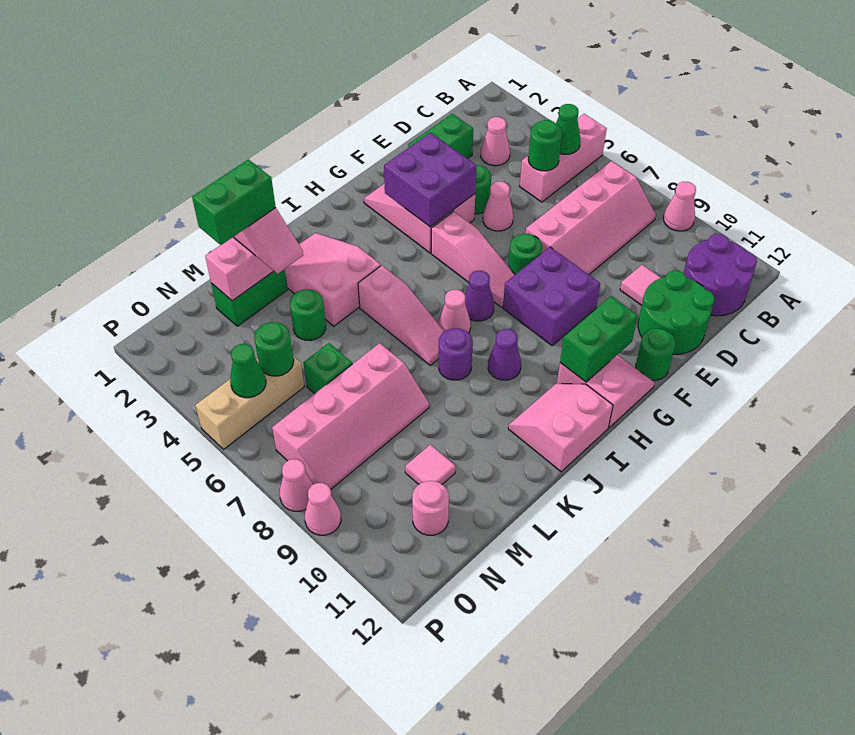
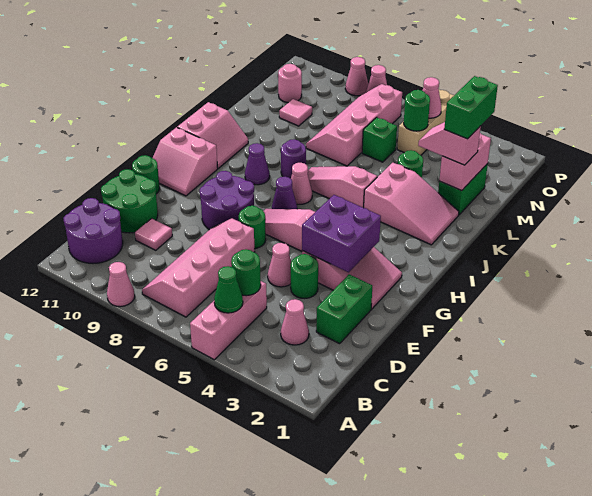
purple 2x2 brick [503,247,600,346] -> purple 2x2 round brick [200,171,254,230]
green 1x2 brick [560,296,638,382] -> none
green 1x1 cone [230,344,266,398] -> pink 1x1 cone [422,77,441,118]

